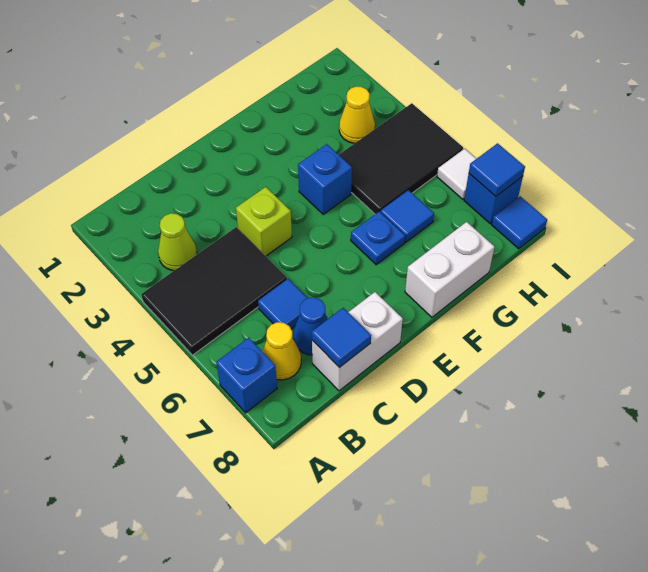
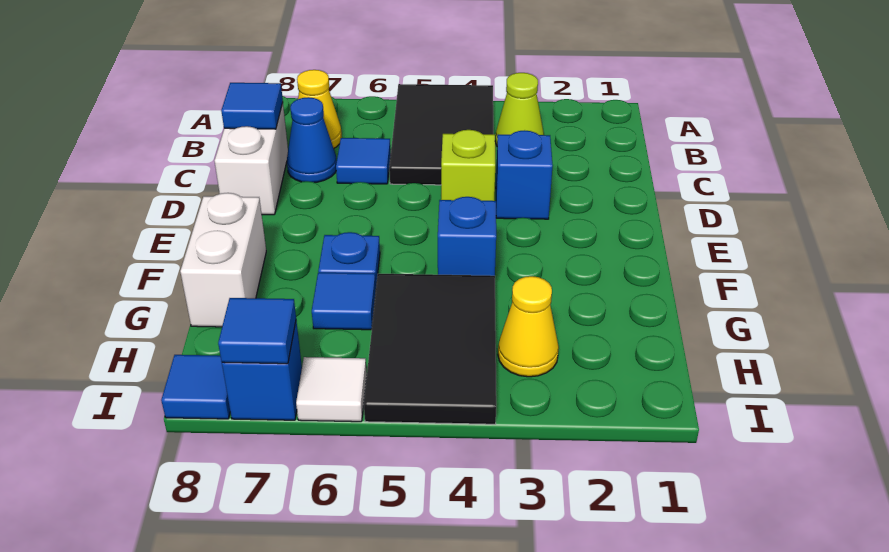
blue 1x1 brick [216,338,277,413] -> blue 1x1 brick moved to [496,130,553,219]

